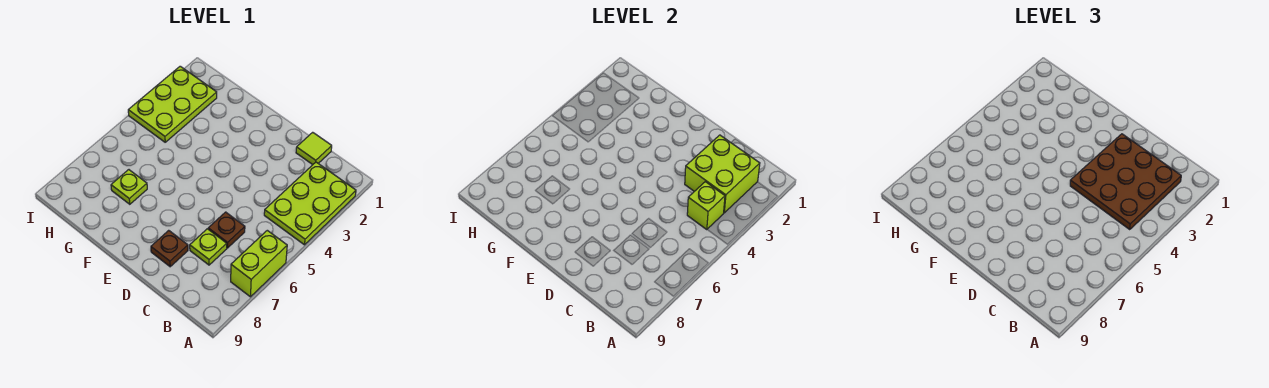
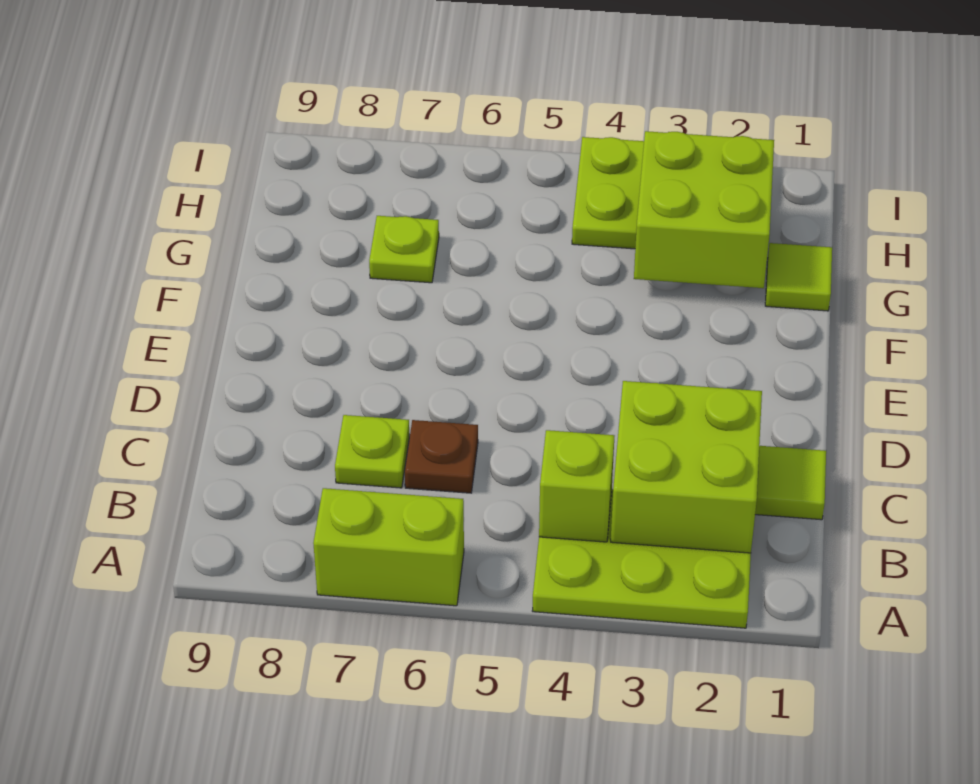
brown 3x3 plate [1070,134,1181,230] -> none
brown 1x1 plate [151,230,188,267] -> none
none -> lime 1x1 tile [765,243,832,311]
none -> lime 2x2 brick [634,131,774,288]

